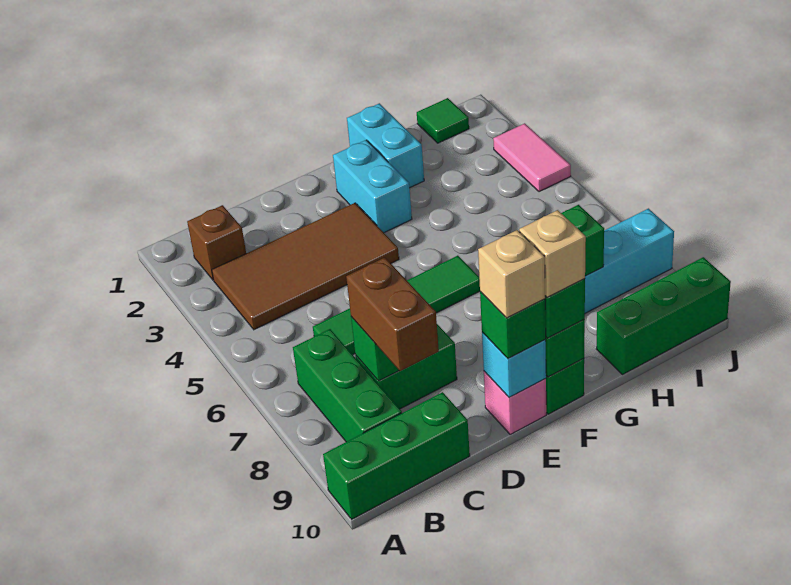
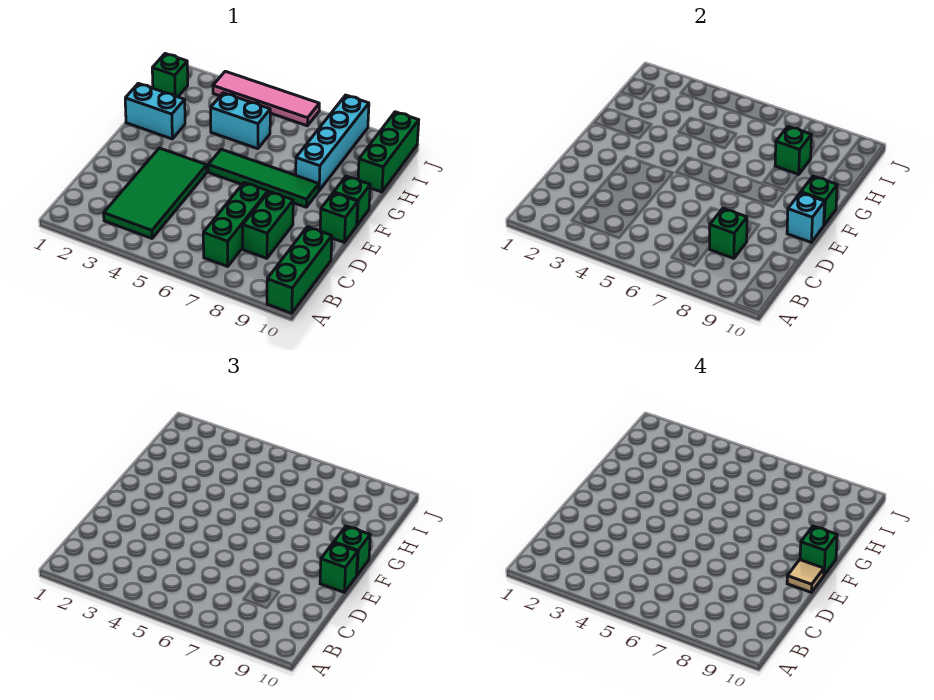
brown 1x1 brick [187,205,246,280] -> none
brown 2x4 tile [212,203,399,330] -> green 2x4 tile [104,148,207,238]
green 1x3 brick [293,329,402,442] -> green 1x3 brick turned to [203,183,268,267]
green 1x4 tile [313,256,480,355] -> green 1x4 tile turned to [208,149,319,207]
brown 1x2 brick [346,258,439,371] -> none
pink 1x1 brick [484,371,546,434] -> green 1x1 brick [320,193,358,242]
tan 1x1 brick [478,230,545,318] -> tan 1x1 tile [787,560,824,592]
cyan 1x2 brick [333,140,412,233] -> cyan 1x2 brick moved to [211,93,270,149]
tan 1x1 brick [519,210,586,297] -> green 1x1 brick [800,526,837,575]
green 1x1 tile [417,98,469,143] -> green 1x1 brick [152,54,188,97]
pink 1x2 tile [493,123,571,192] -> pink 1x4 tile [213,71,319,126]

